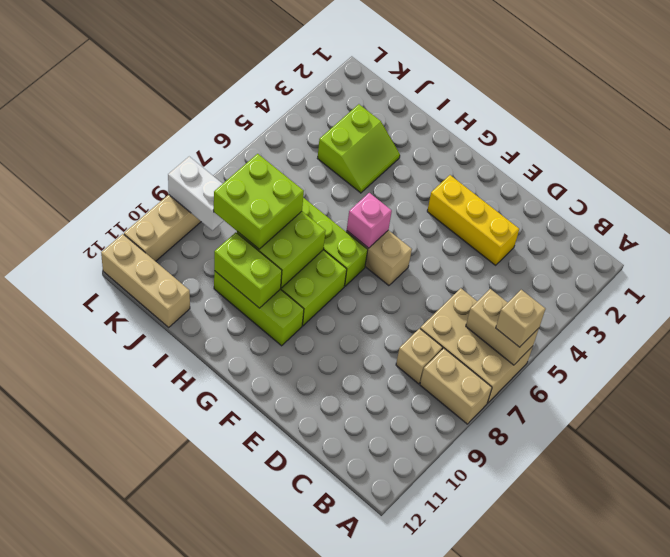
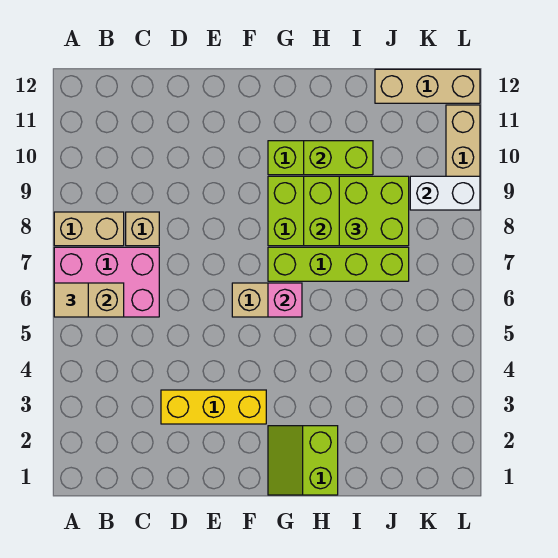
tan 2x3 brick [420,288,533,403] -> pink 2x3 brick [54,247,159,317]
tan 1x1 brick [496,290,545,347] -> tan 1x1 tile [54,283,88,317]
lime 2x2 slope [317,104,400,193] -> lime 2x2 slope moved to [268,426,338,495]

